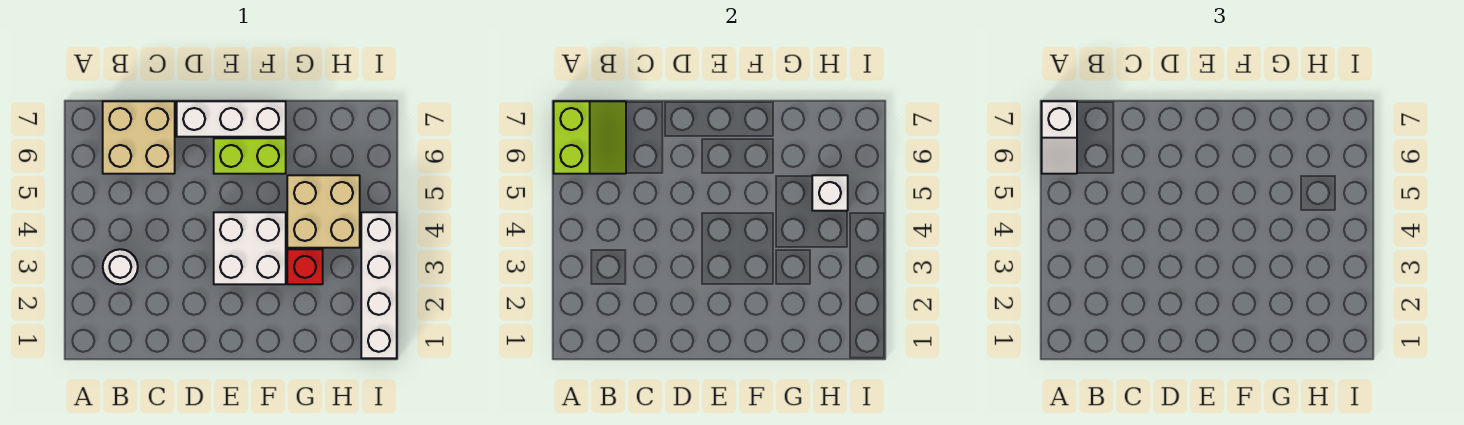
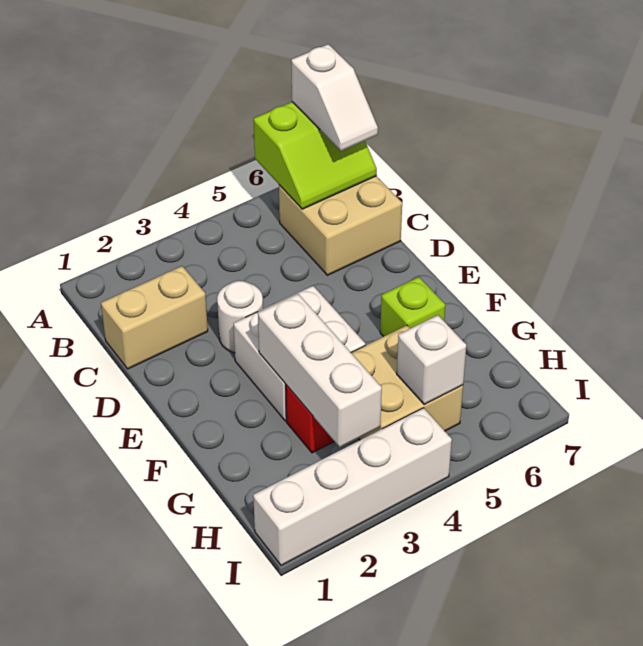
white 1x2 slope [1042,101,1077,174] -> white 1x2 slope turned to [291,44,378,151]
white 1x1 round brick [103,249,138,284] -> white 1x1 round brick moved to [217,281,263,353]
none -> tan 1x2 brick [101,266,208,369]
white 1x3 brick [177,101,286,137] -> white 1x3 brick moved to [258,294,382,447]
lime 1x2 brick [214,138,286,174] -> lime 1x1 brick [380,277,445,337]

